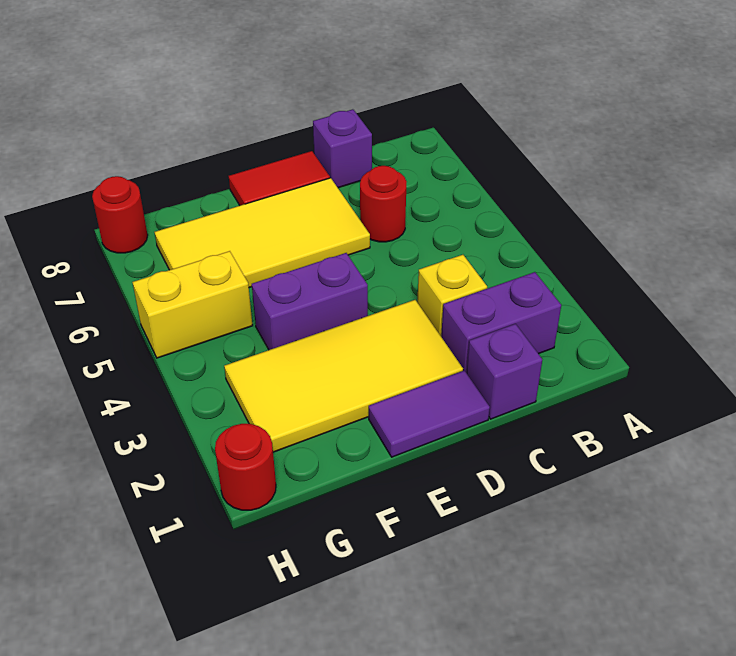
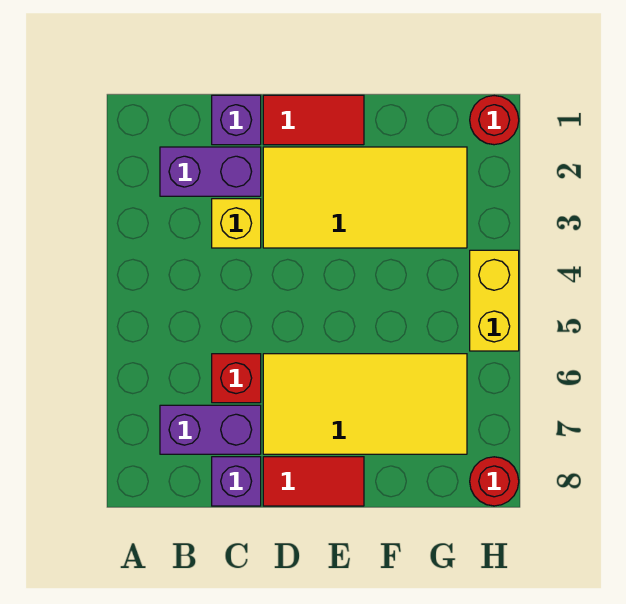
red 1x1 round brick [360,166,407,242] -> red 1x1 brick [212,354,261,403]
purple 1x2 tile [369,371,490,457] -> red 1x2 tile [263,95,364,145]
purple 1x2 brick [252,253,368,350] -> purple 1x2 brick moved to [160,405,261,454]
yellow 1x2 brick [132,251,253,358] -> yellow 1x2 brick turned to [470,250,519,351]

